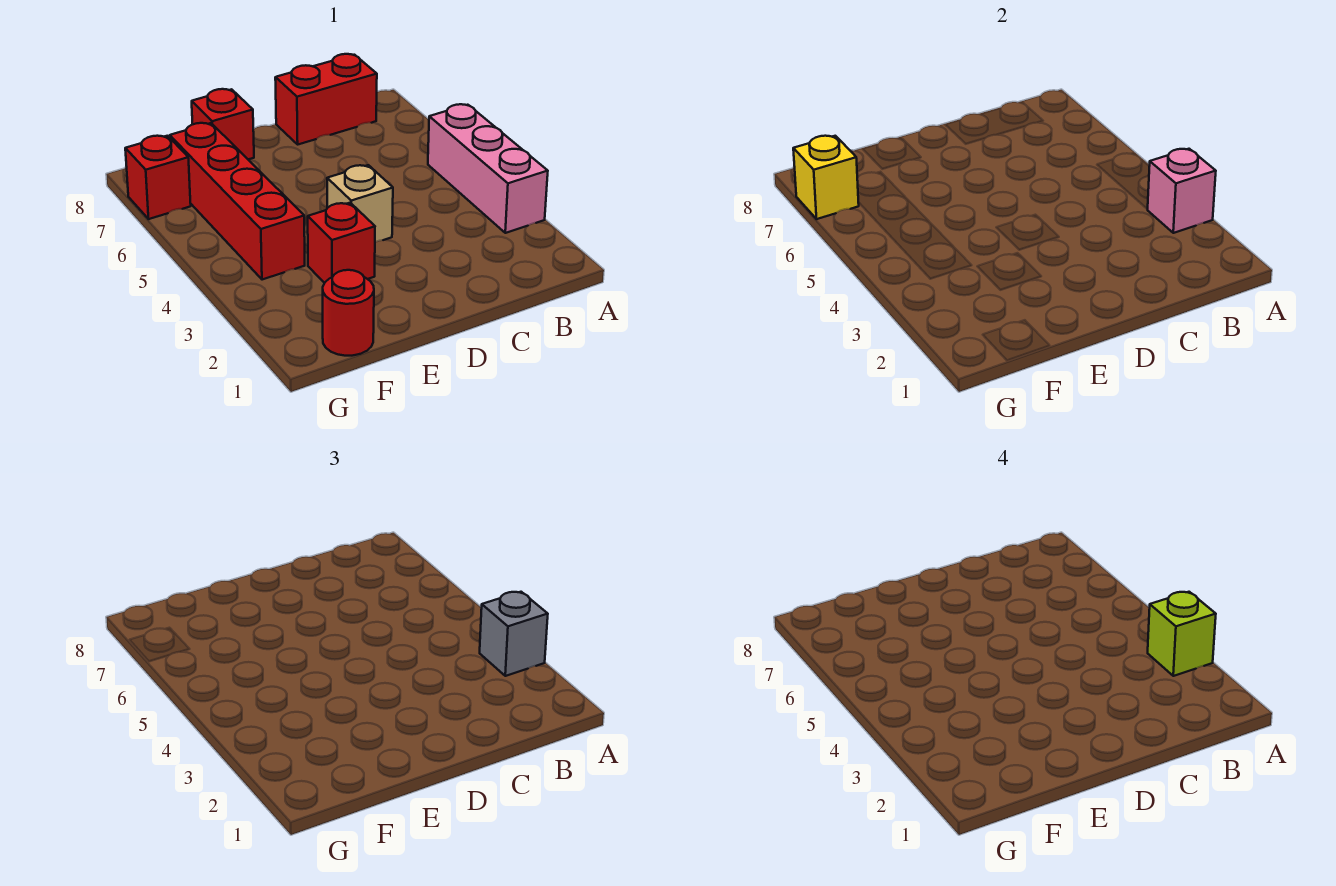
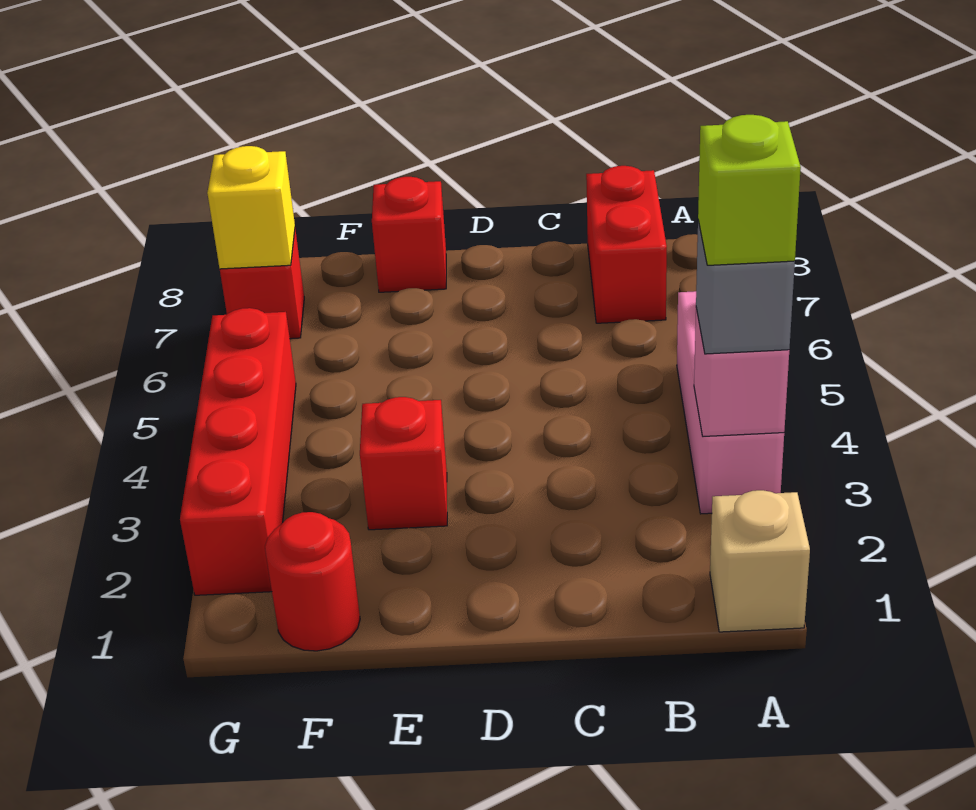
red 1x2 brick [275,54,377,144] -> red 1x2 brick turned to [586,166,667,323]
tan 1x1 brick [327,165,393,242] -> tan 1x1 brick moved to [710,490,810,632]
red 1x4 brick [170,123,305,280] -> red 1x4 brick moved to [180,308,296,595]

